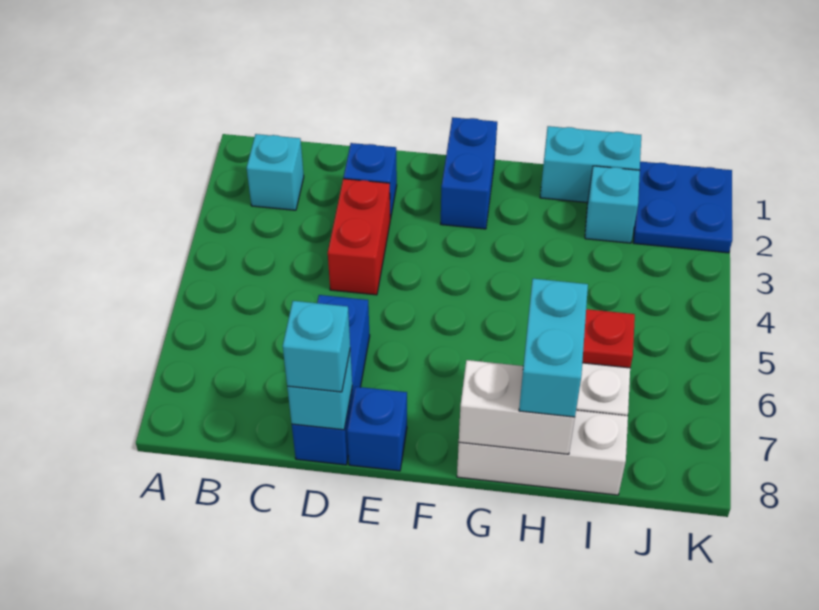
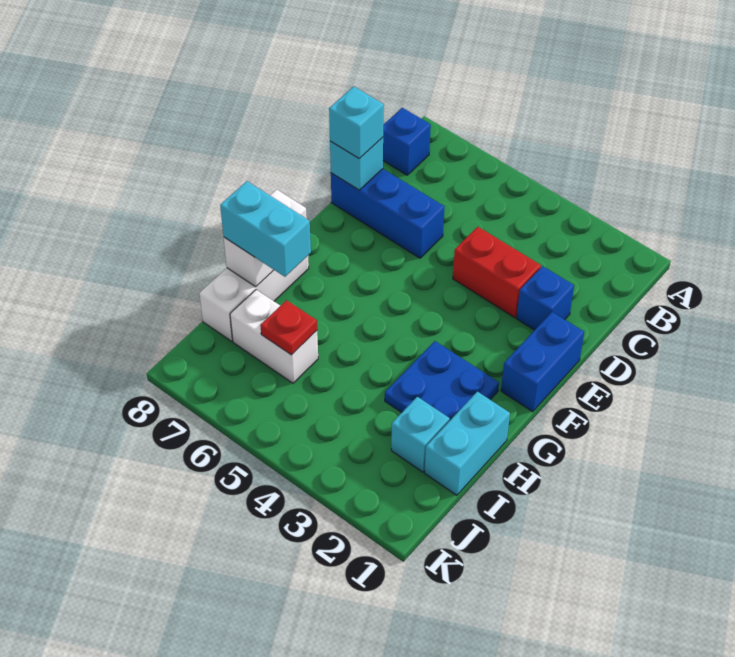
cyan 1x1 brick [247,134,304,210] -> none
blue 1x1 brick [347,387,407,471] -> blue 1x1 brick moved to [383,108,431,175]
blue 1x2 brick [441,117,497,229] -> blue 1x2 brick turned to [501,312,584,412]
blue 2x2 plate [633,162,732,253] -> blue 2x2 plate moved to [385,341,499,421]

